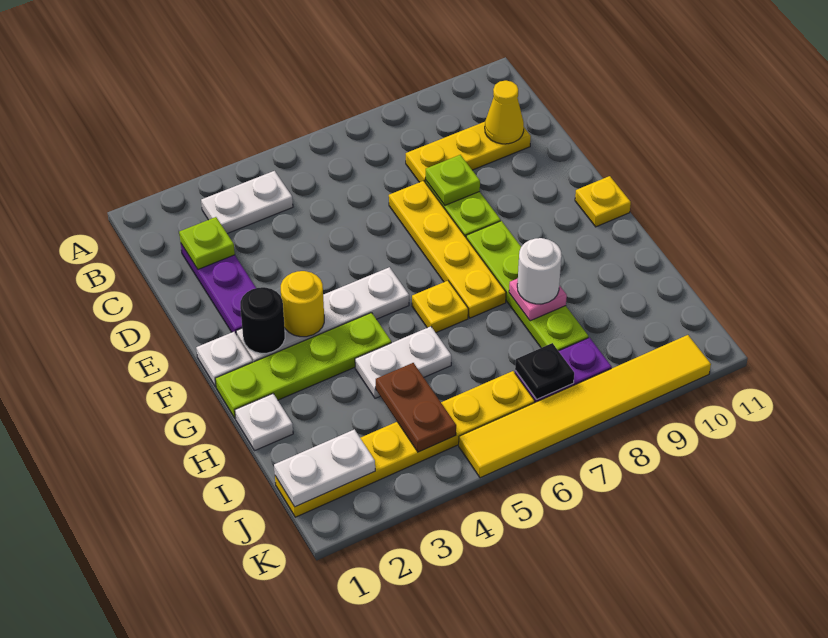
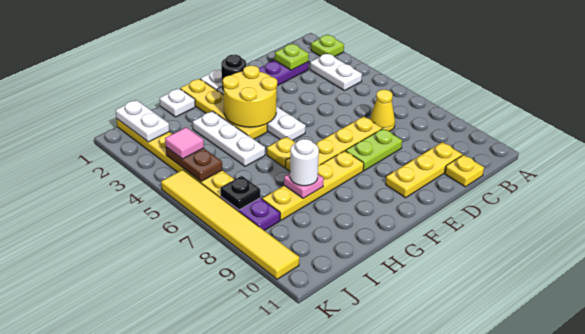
yellow 1x3 plate [406,122,531,183] -> yellow 1x3 plate turned to [386,142,462,198]
yellow 1x1 cone [485,81,524,144] -> yellow 1x1 cone moved to [370,90,395,131]
lime 1x1 plate [426,155,480,205] -> lime 1x1 plate moved to [311,35,344,57]
yellow 1x1 round brick [281,271,324,337] -> yellow 2x2 round brick [223,65,277,127]
lime 1x4 plate [466,221,588,351] -> yellow 1x4 plate [262,151,364,220]
yellow 1x1 plate [575,176,631,227] -> yellow 1x1 plate moved to [445,155,484,187]
lime 1x4 plate [215,313,391,418] -> yellow 1x4 plate [180,79,267,139]
white 1x2 plate [355,326,451,398] -> white 1x3 plate [193,111,265,166]
brown 1x2 plate [376,363,456,452] -> brown 1x2 plate turned to [166,147,222,181]
none -> pink 1x1 tile [165,127,204,159]

